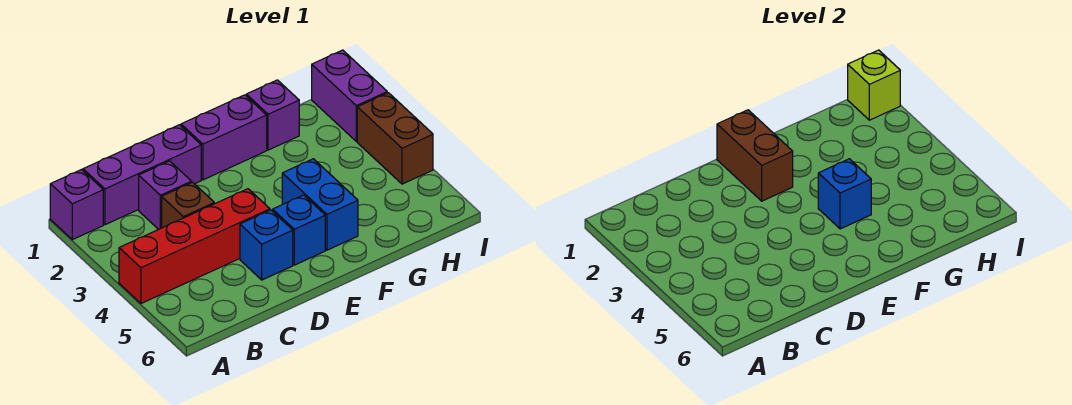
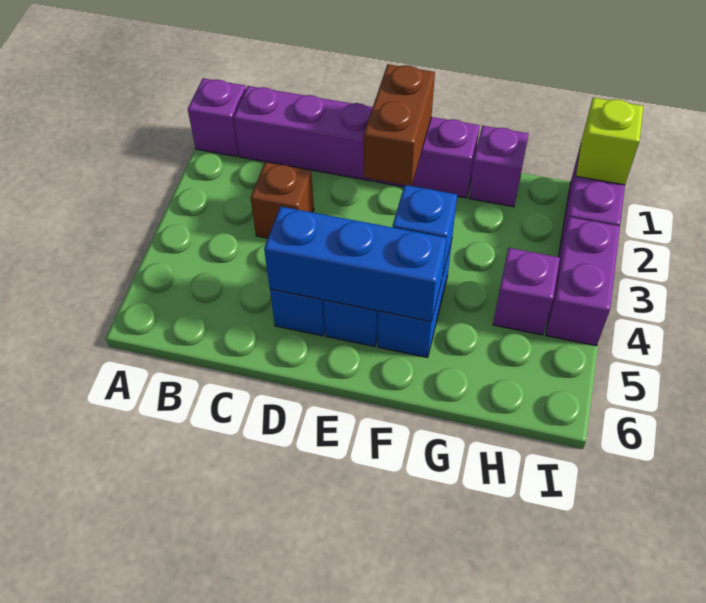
red 1x4 brick [119,189,270,303] -> none
purple 1x1 brick [139,161,192,229] -> purple 1x1 brick moved to [493,248,560,335]
none -> blue 1x3 brick [264,206,446,321]
brown 1x2 brick [357,93,433,184] -> purple 1x2 brick [546,217,620,346]

